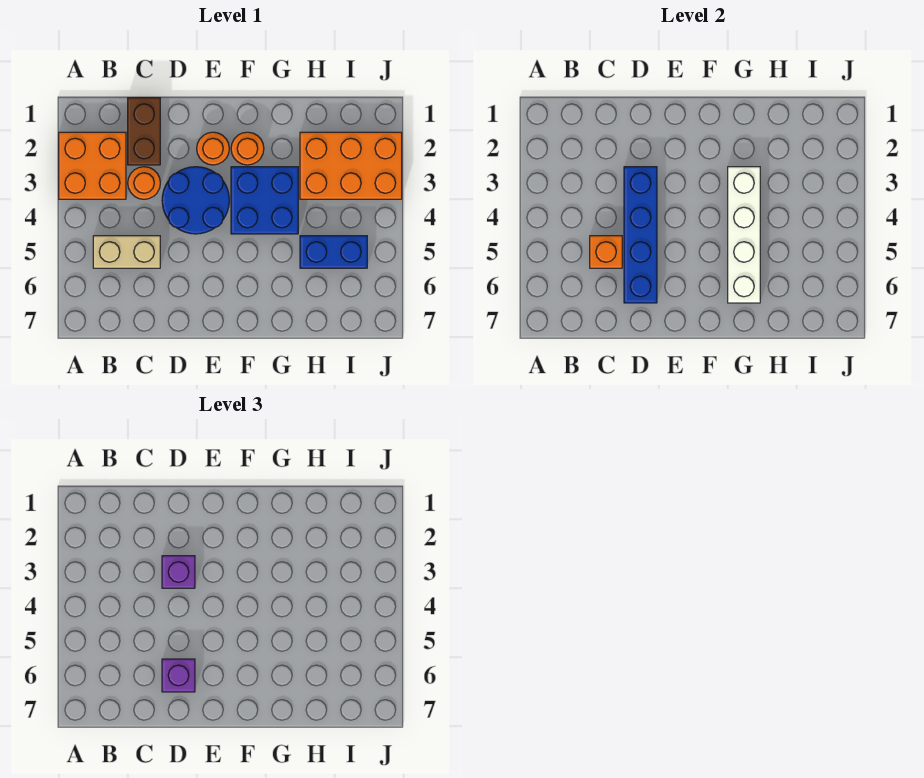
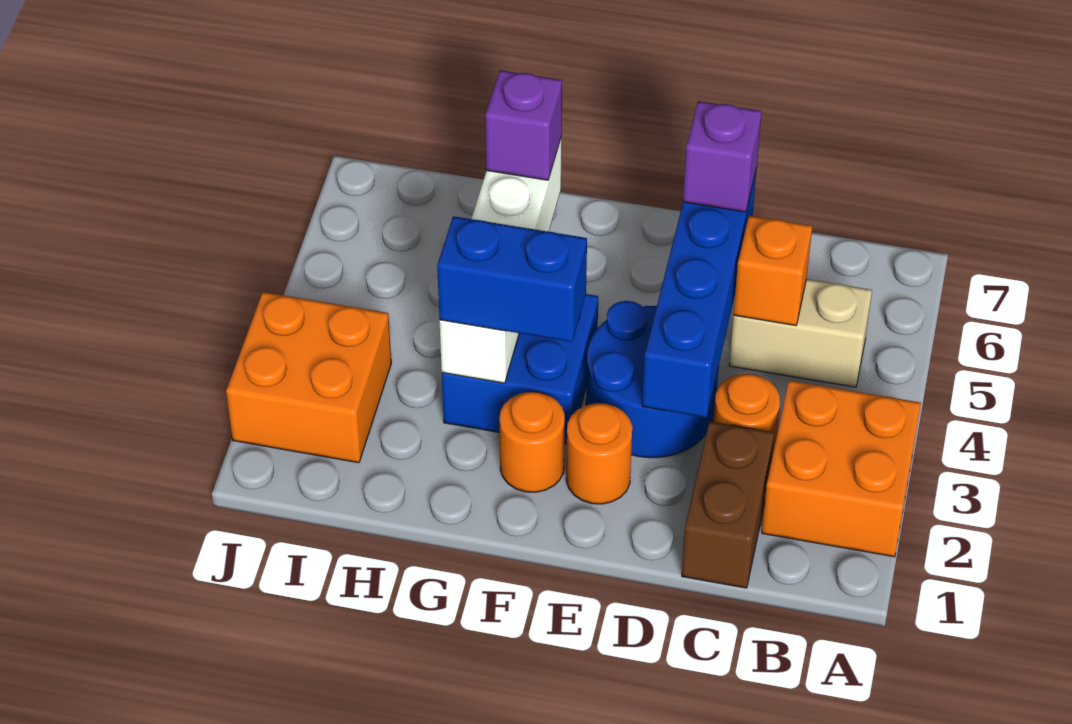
purple 1x1 brick [162,556,195,588] -> purple 1x1 brick moved to [485,70,562,180]
orange 2x3 brick [300,132,402,199] -> orange 2x2 brick [226,292,391,463]
blue 1x2 brick [300,236,367,268] -> blue 1x2 brick moved to [437,216,587,342]

